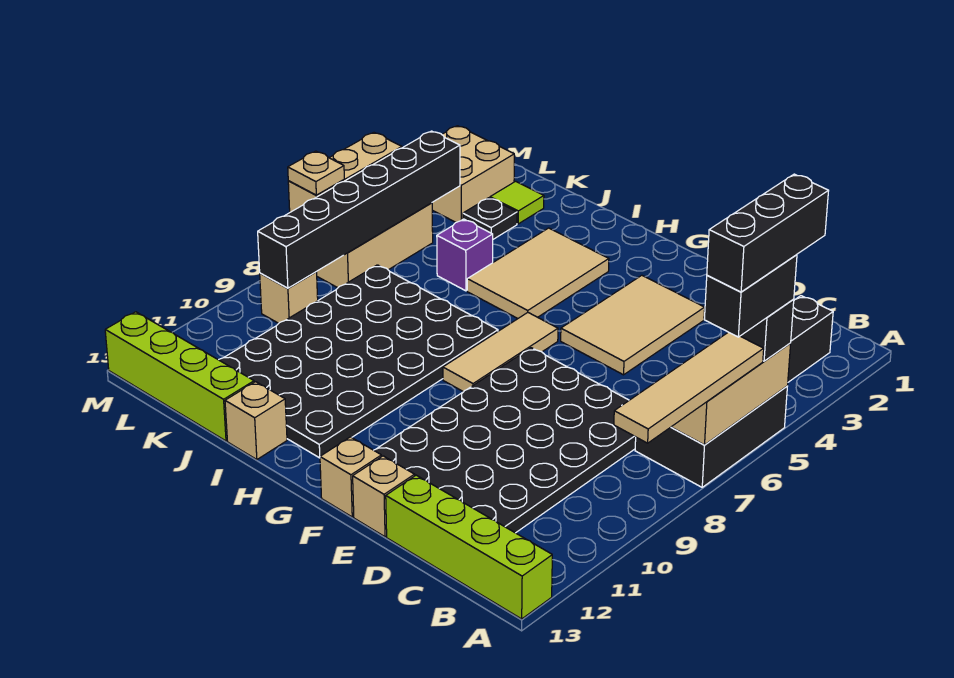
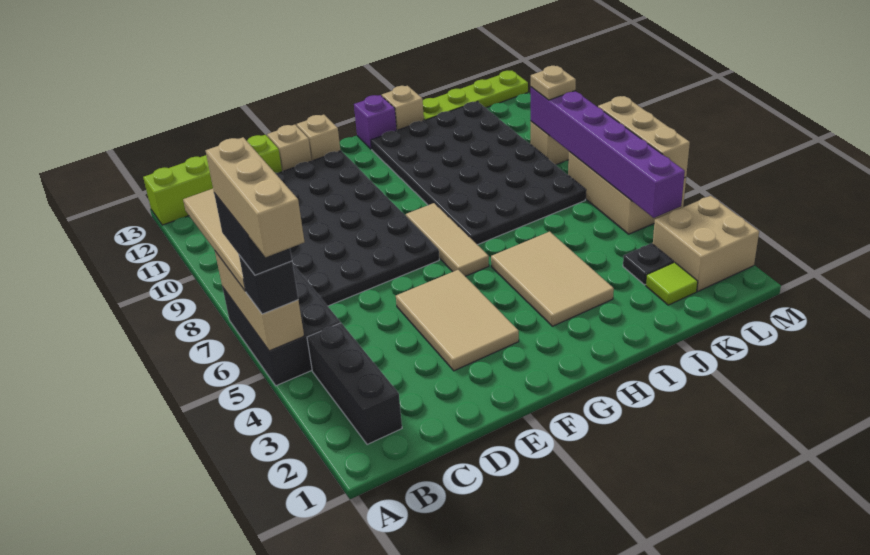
black 1x3 brick [707,174,828,292] -> tan 1x3 brick [206,137,304,257]
purple 1x1 brick [437,219,493,291] -> purple 1x1 brick moved to [354,95,397,149]
lime 1x4 brick [105,312,254,441] -> lime 1x4 plate [423,71,528,121]
black 1x6 brick [258,131,460,288] -> purple 1x6 brick [531,87,685,218]
tan 1x1 plate [288,151,344,195] -> tan 1x1 plate moved to [531,66,576,100]

